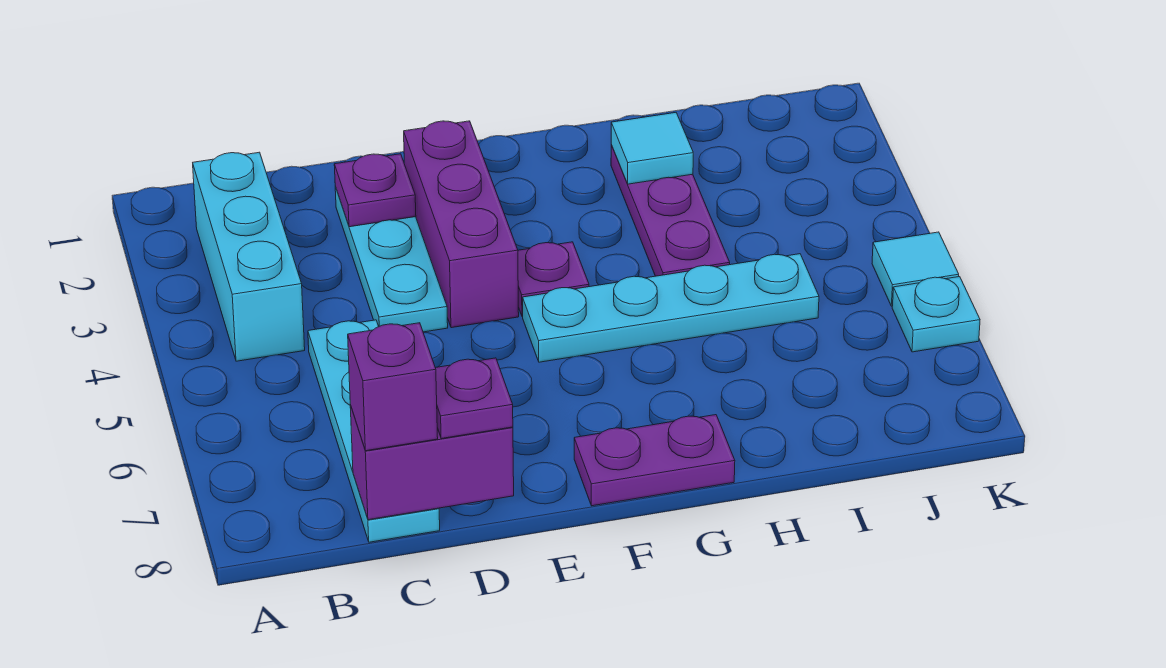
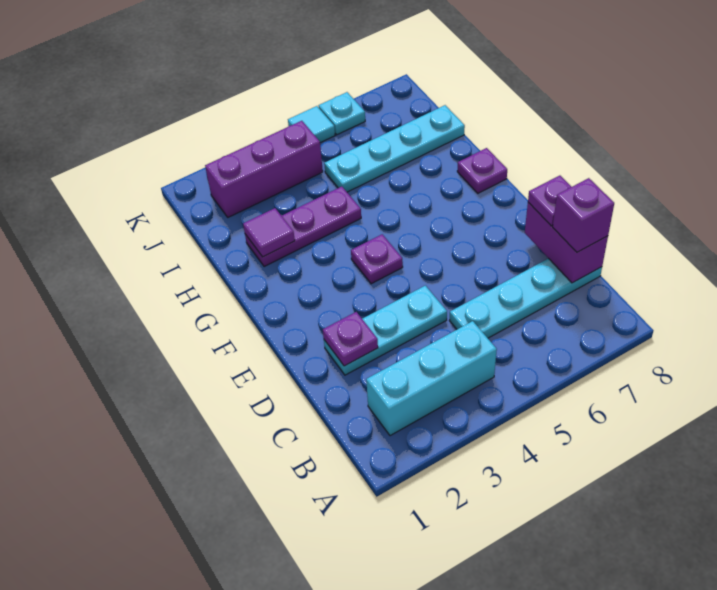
purple 1x3 brick [404,121,519,328] -> purple 1x3 brick moved to [205,121,323,217]
cyan 1x4 plate [523,254,819,362] -> cyan 1x4 plate turned to [324,105,465,192]
purple 1x2 plate [574,415,735,506] -> purple 1x1 plate [457,148,507,193]
cyan 1x1 tile [611,113,693,184] -> purple 1x1 tile [243,208,295,257]

